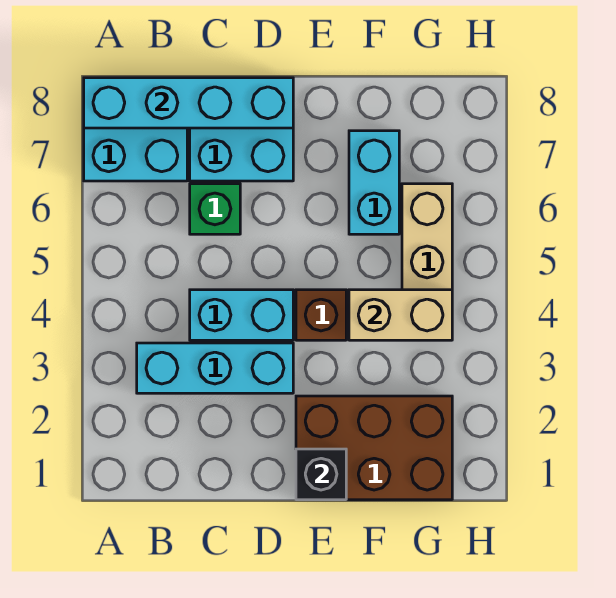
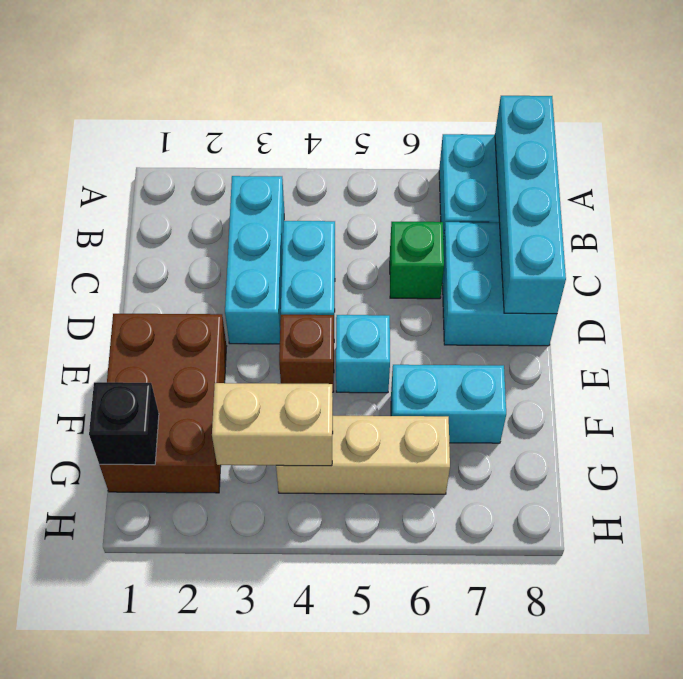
black 1x1 brick [296,449,346,500] -> black 1x1 brick moved to [89,382,159,465]
none -> cyan 1x1 brick [336,315,390,393]
tan 1x2 brick [349,290,452,340] -> tan 1x2 brick turned to [212,383,333,466]

